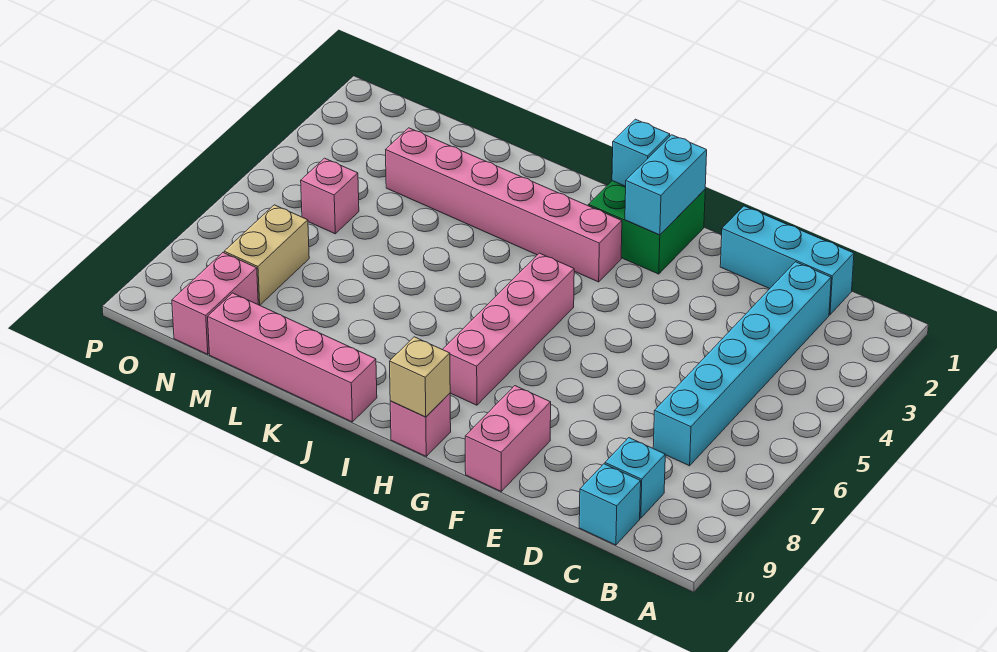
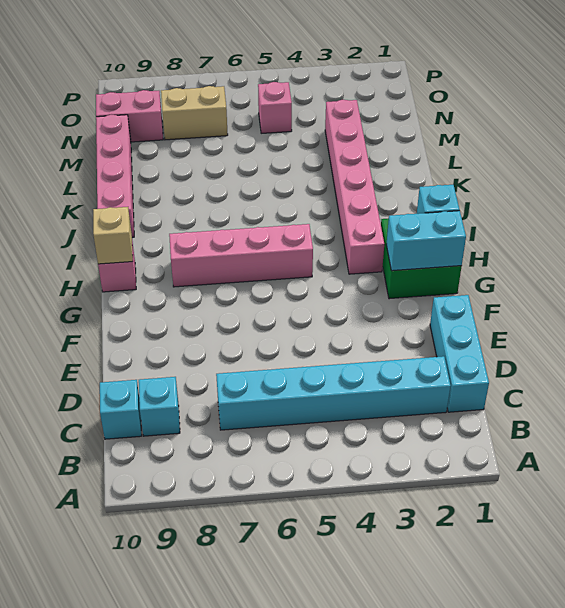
pink 1x2 brick [465,386,551,491] -> none

